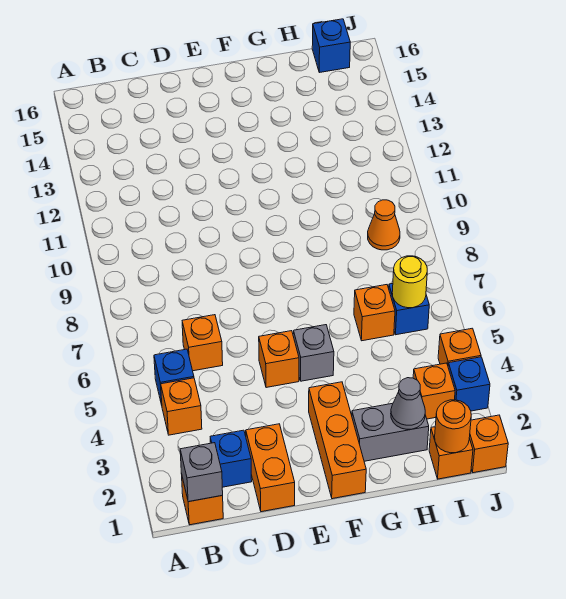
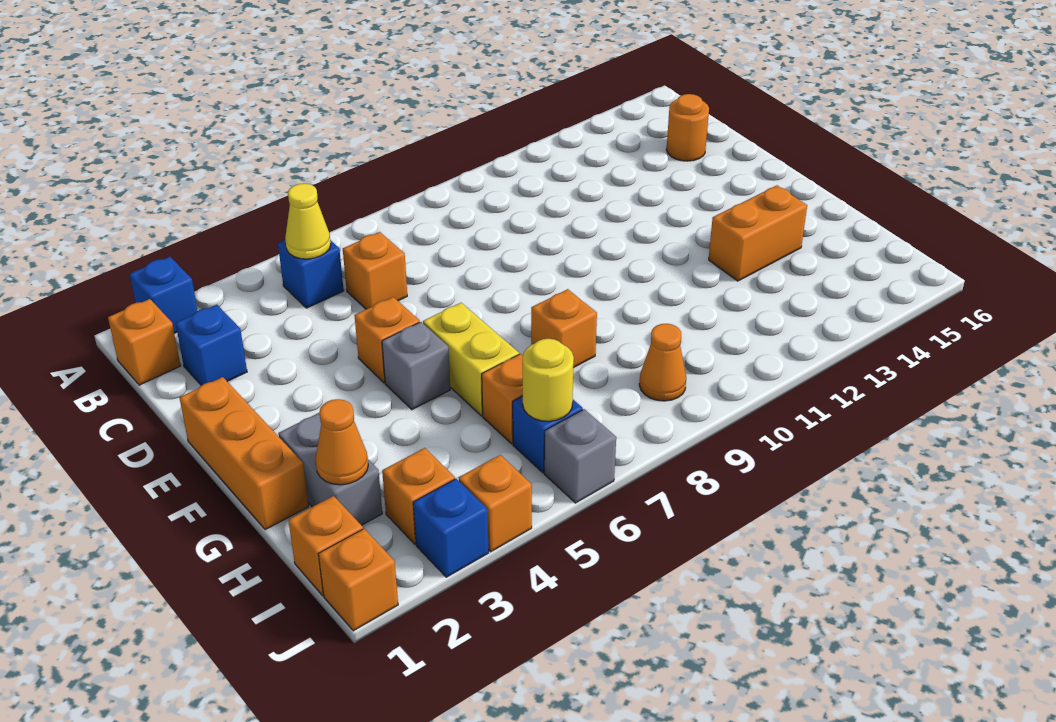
grey 1x1 brick [180,443,223,502] -> grey 1x1 brick moved to [544,409,616,503]
orange 1x1 brick [161,378,202,435] -> orange 1x1 brick moved to [531,289,597,368]
none -> yellow 1x1 cone [285,183,331,259]
orange 1x2 brick [246,424,295,512] -> orange 1x2 brick moved to [709,185,807,281]
orange 1x3 brick [309,382,366,499] -> orange 1x3 brick turned to [179,377,309,530]
none -> yellow 1x2 brick [423,303,519,416]
grey 1x1 cone [391,378,425,429] -> orange 1x1 cone [316,399,368,485]
orange 1x1 round brick [435,400,471,453] -> orange 1x1 round brick moved to [666,94,709,161]
blue 1x1 brick [312,19,350,73] -> blue 1x1 brick moved to [130,257,198,333]

